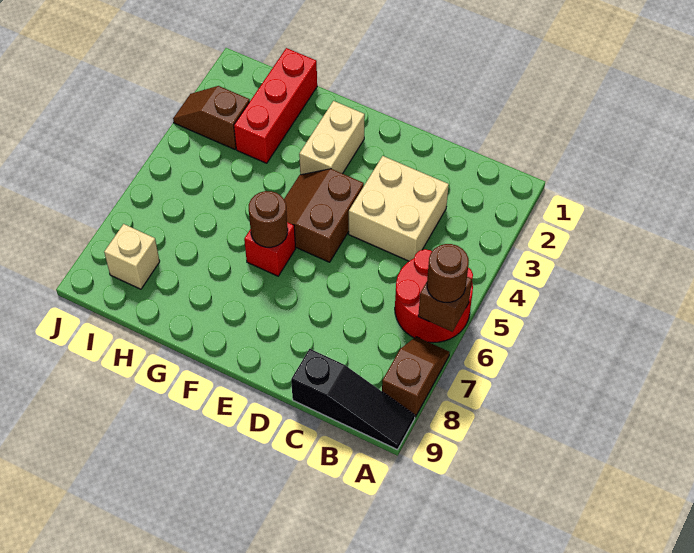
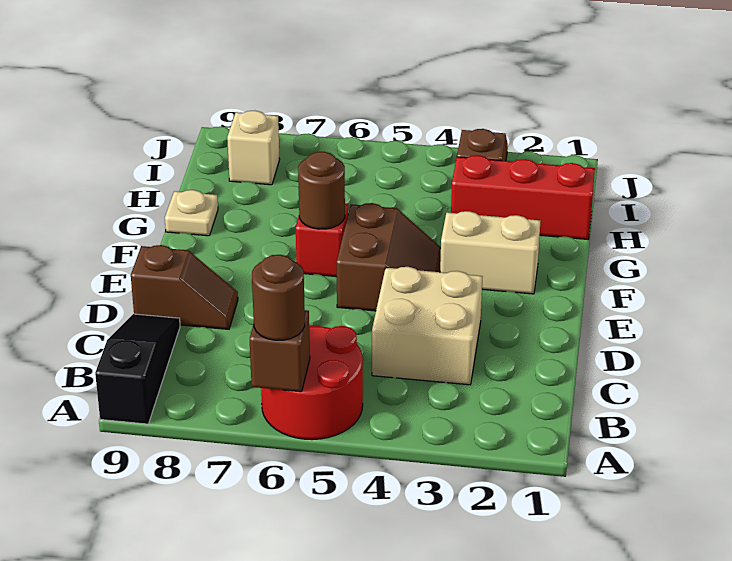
brown 1x2 slope [382,337,450,417] -> brown 1x2 slope moved to [131,245,238,329]
black 1x3 slope [291,349,415,450] -> black 1x3 slope turned to [95,314,180,424]
brown 2x2 slope [284,169,364,262] -> brown 2x2 slope turned to [337,203,441,311]
none -> tan 1x1 plate [165,190,218,236]

